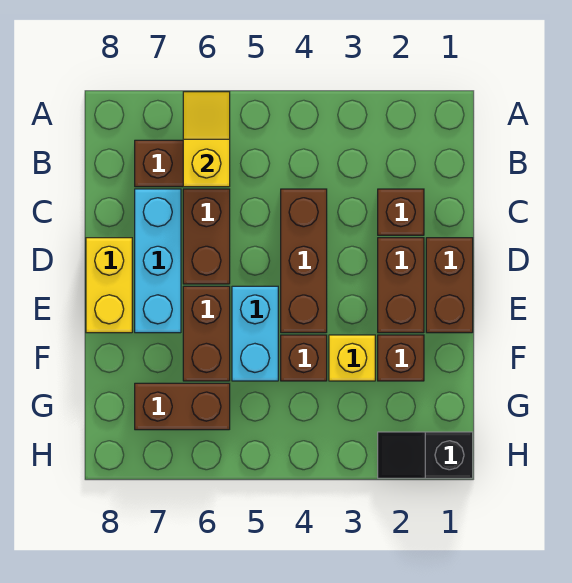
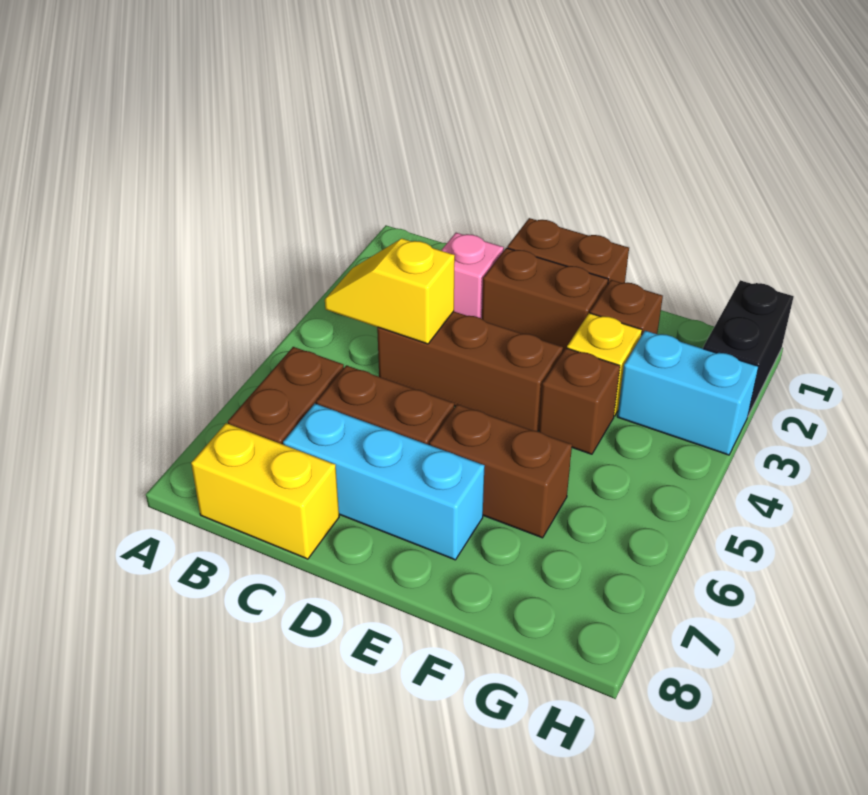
yellow 1x2 slope [183,92,230,187] -> yellow 1x2 slope moved to [325,239,455,344]
brown 1x1 brick [378,189,424,235] -> pink 1x1 brick [441,233,504,319]
yellow 1x2 brick [86,238,132,333] -> yellow 1x2 brick moved to [191,423,339,559]
cyan 1x2 brick [232,286,278,381] -> cyan 1x2 brick moved to [617,331,759,455]
brown 1x2 brick [135,383,230,430] -> none
black 1x2 slope [378,432,473,478] -> black 1x2 brick [703,280,794,416]

